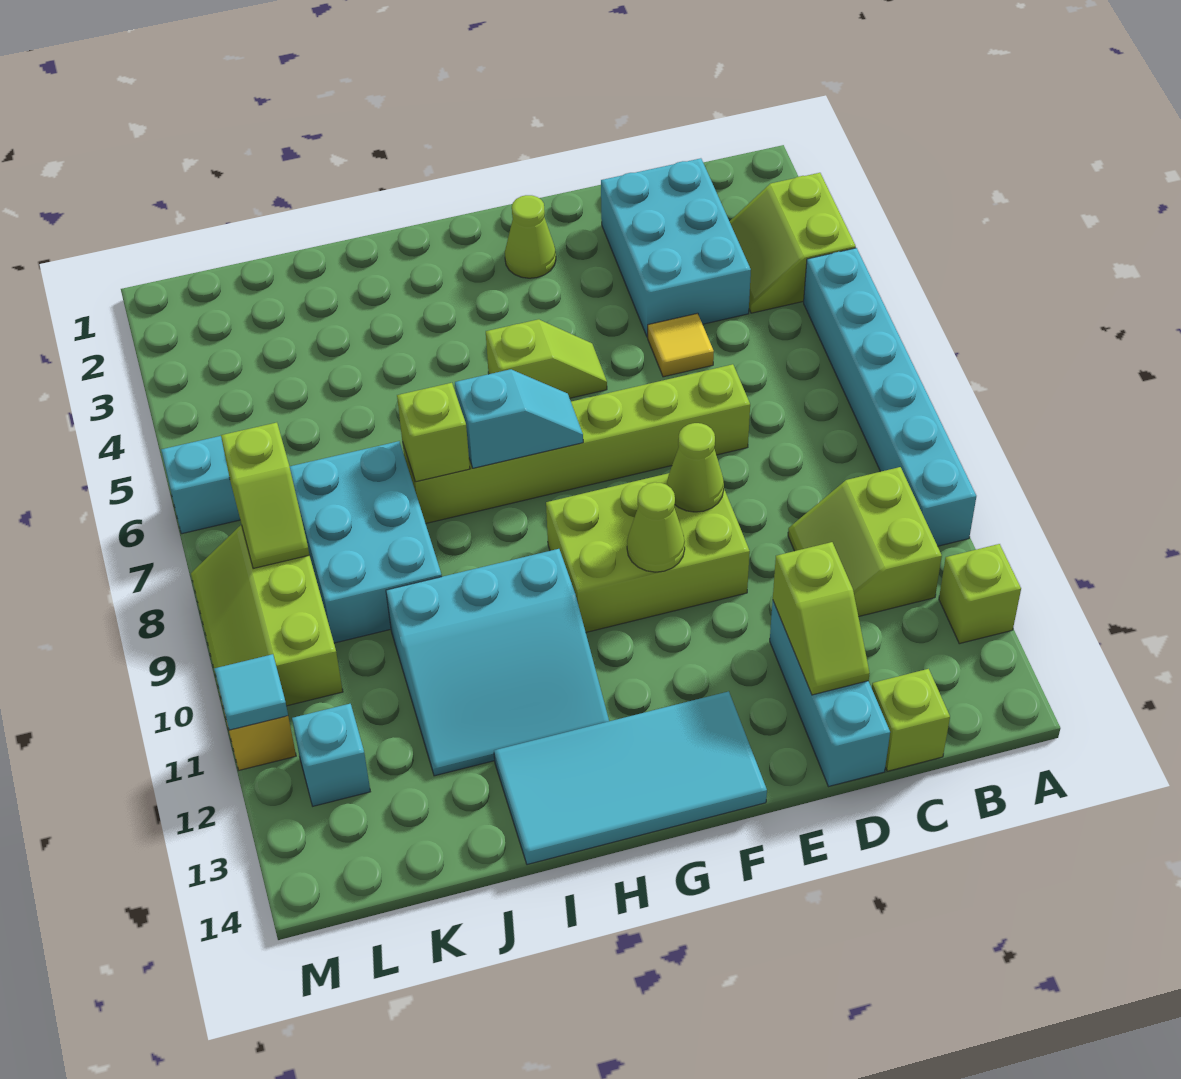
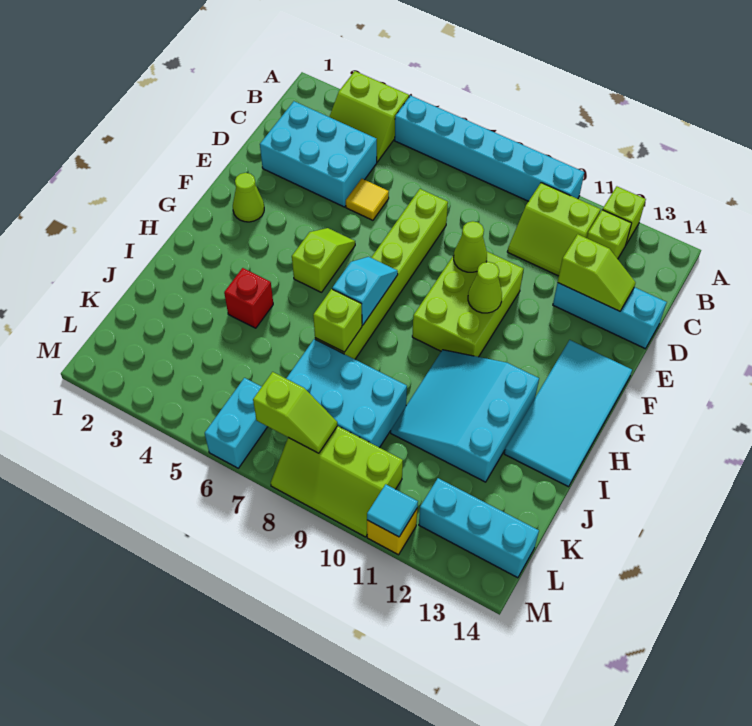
lime 1x1 brick [872,669,950,771] -> lime 1x1 brick moved to [587,210,632,259]
cyan 3x3 slope [386,549,609,776] -> cyan 3x3 slope turned to [391,350,539,482]
none -> red 1x1 brick [224,268,273,328]
cyan 1x1 brick [292,704,370,806] -> cyan 1x3 brick [419,478,539,578]

